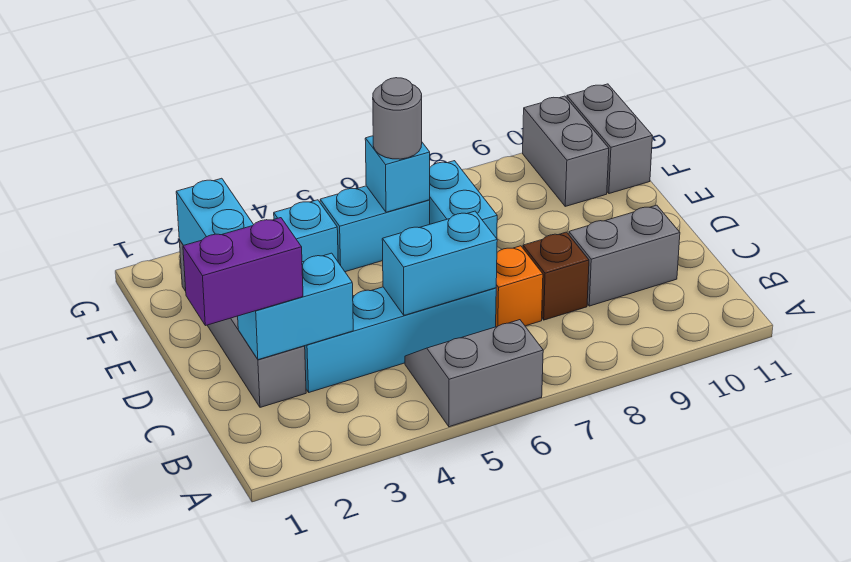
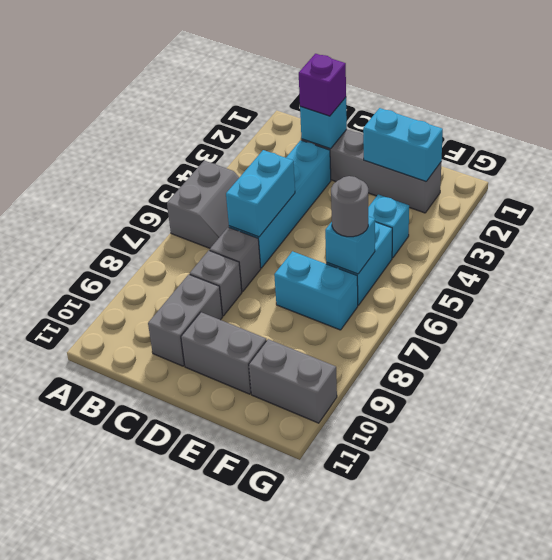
purple 1x2 brick [183,218,303,326] -> purple 1x1 brick [299,54,346,116]
cyan 1x2 brick [238,253,353,360] -> cyan 1x1 brick [300,97,347,149]
orange 1x1 brick [496,246,543,327] -> grey 1x1 brick [210,227,261,292]
brown 1x1 brick [523,232,589,320] -> grey 1x1 brick [190,250,242,316]
grey 1x2 brick [567,84,652,194] -> grey 1x2 brick moved to [181,312,267,394]

